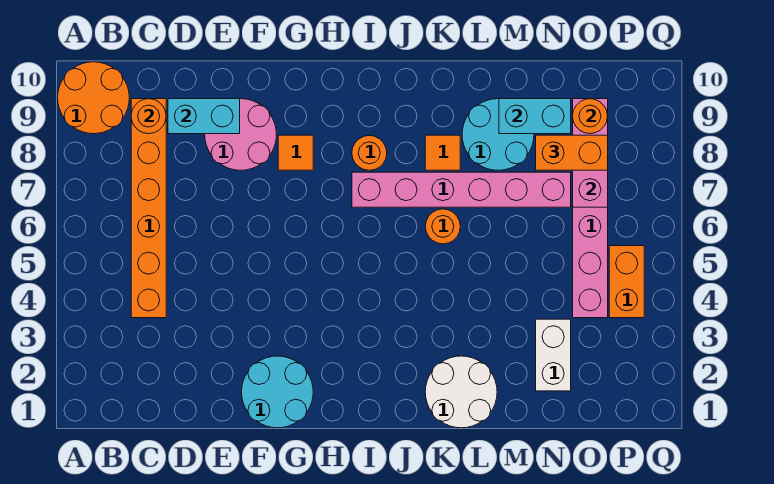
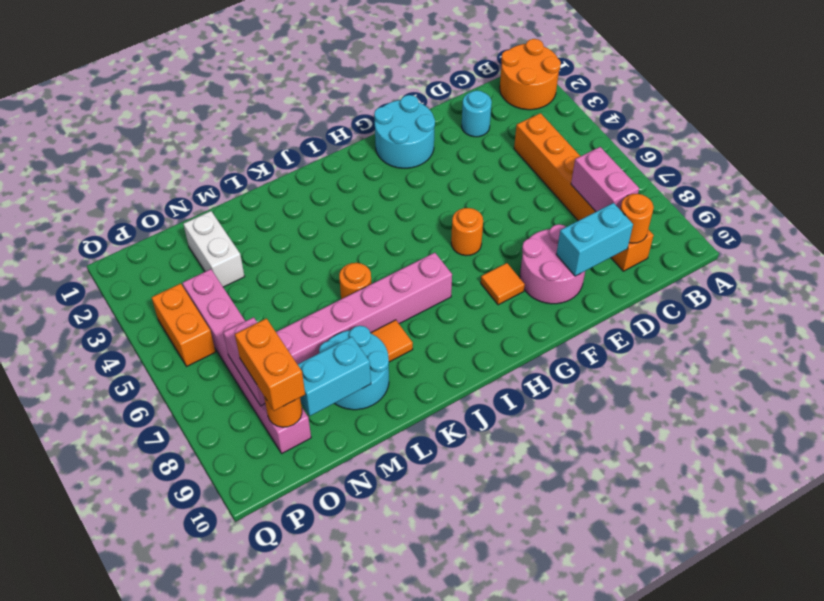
orange 2x2 round brick [58,62,129,134] -> orange 2x2 round brick moved to [500,39,561,110]
none -> pink 1x2 brick [571,147,639,212]
none -> cyan 1x1 round brick [462,90,492,137]
orange 1x1 round brick [352,135,387,170] -> orange 1x1 round brick moved to [451,208,483,256]
white 2x2 round brick [425,356,497,428] -> none
orange 1x2 brick [536,135,608,170] -> orange 1x2 brick turned to [235,318,305,411]

